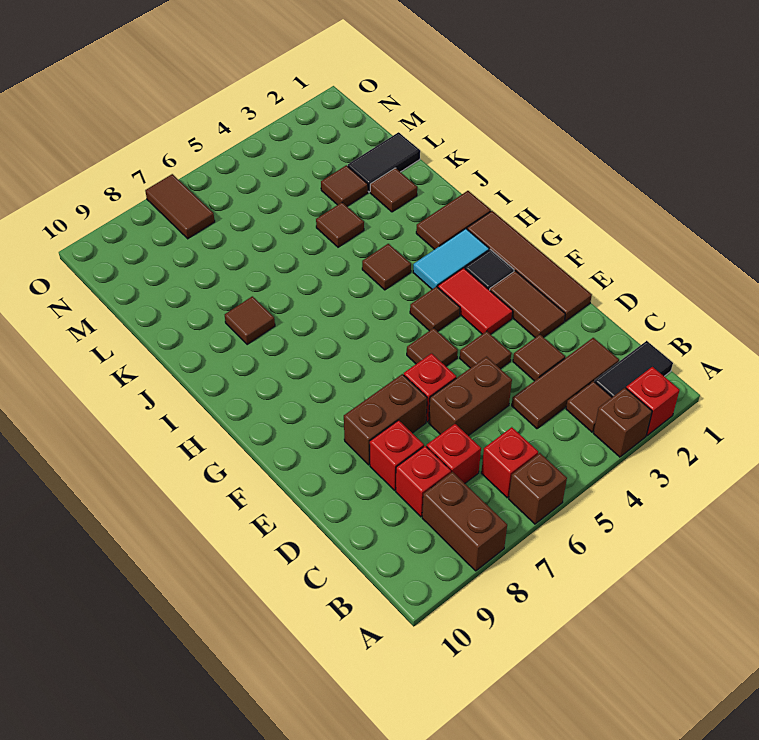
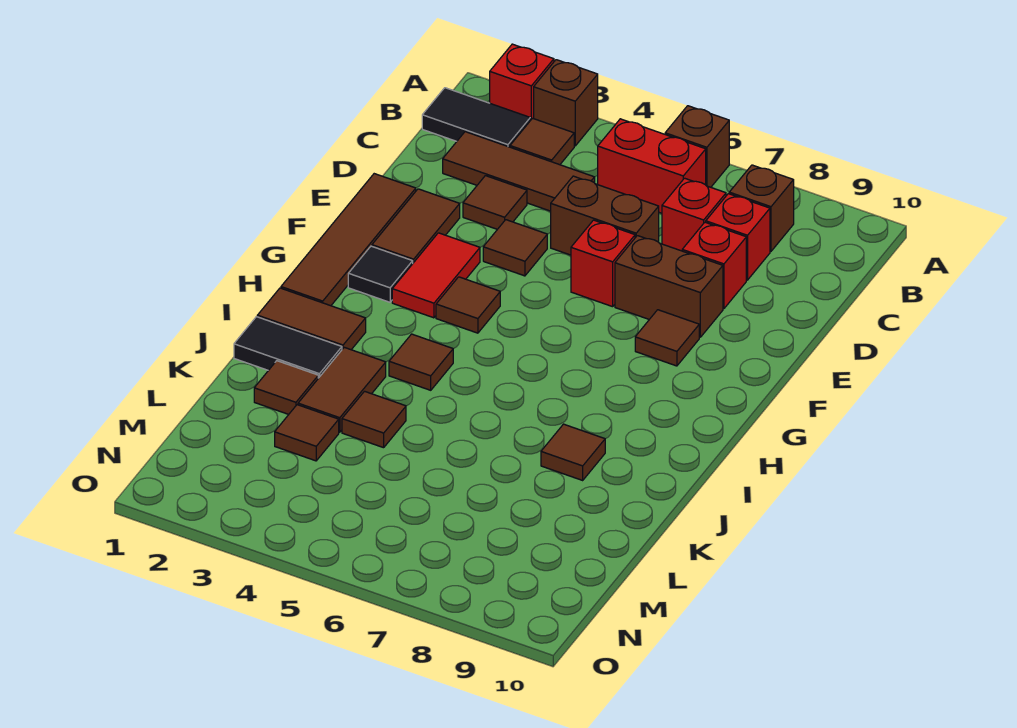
brown 1x2 brick [422,472,507,571] -> brown 1x1 brick [729,165,794,251]
red 1x1 brick [481,427,538,498] -> red 1x2 brick [598,119,706,213]
brown 1x1 tile [407,328,458,366] -> brown 1x1 tile moved to [635,310,699,366]
cyan 1x2 tile [413,229,489,289] -> none
black 1x2 tile [348,132,420,192] -> black 1x2 tile moved to [234,317,342,378]
brown 1x2 tile [145,174,215,239] -> brown 1x2 tile moved to [298,347,386,432]

